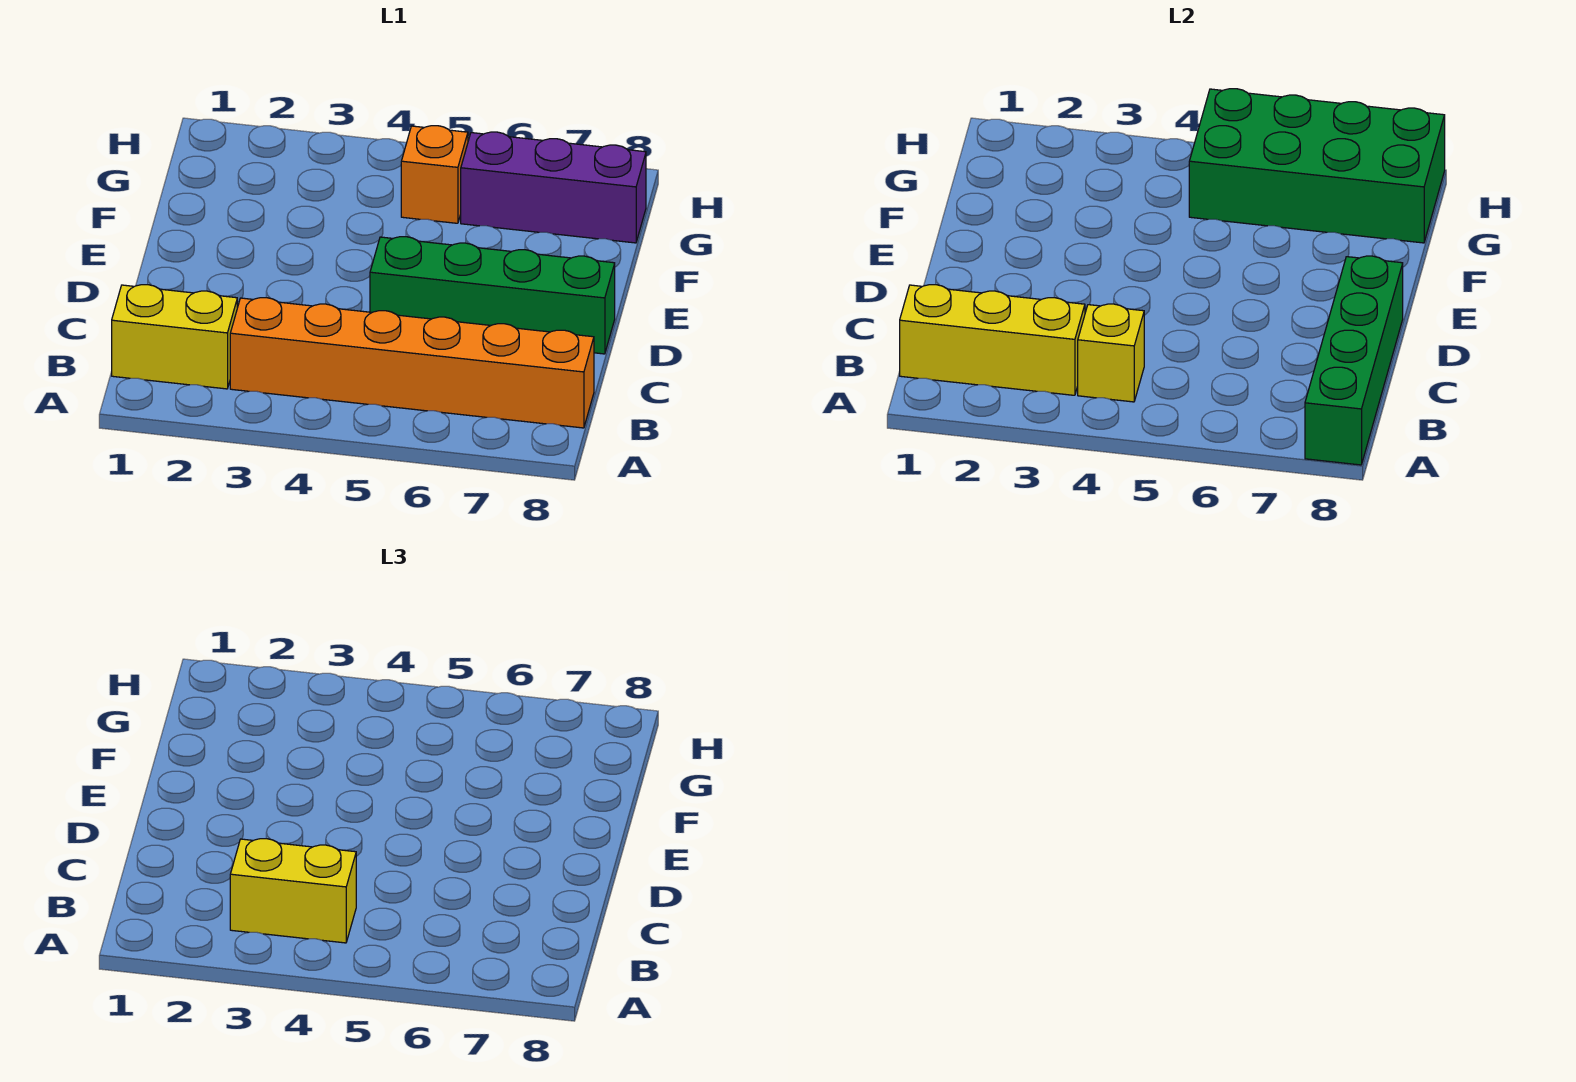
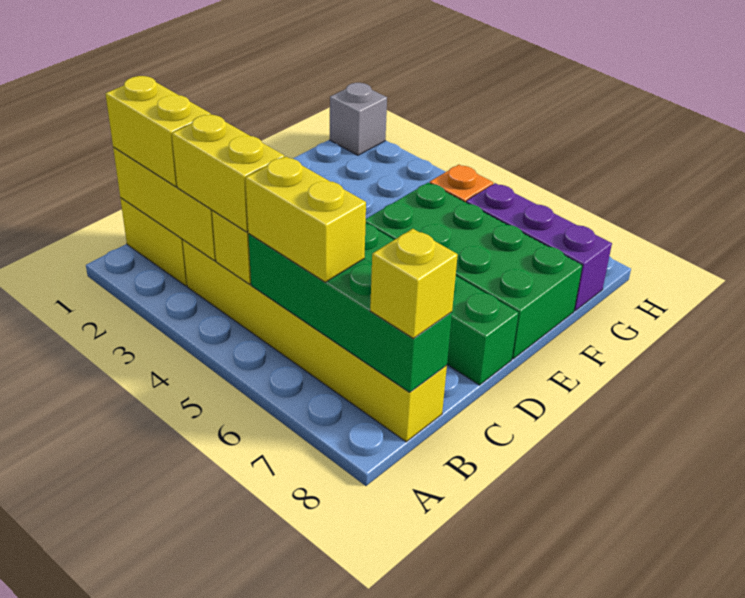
green 1x4 brick [1305,256,1403,465] -> green 1x4 brick turned to [248,234,452,392]
none -> yellow 1x2 brick [105,76,211,187]
orange 1x6 brick [230,298,594,428] -> yellow 1x6 brick [183,240,447,442]
none -> yellow 1x2 brick [245,157,366,282]
none -> yellow 1x1 brick [370,229,458,338]
green 2x4 brick [1189,89,1445,243] -> green 2x4 brick moved to [366,183,583,359]
none -> grey 1x1 brick [330,83,387,155]

